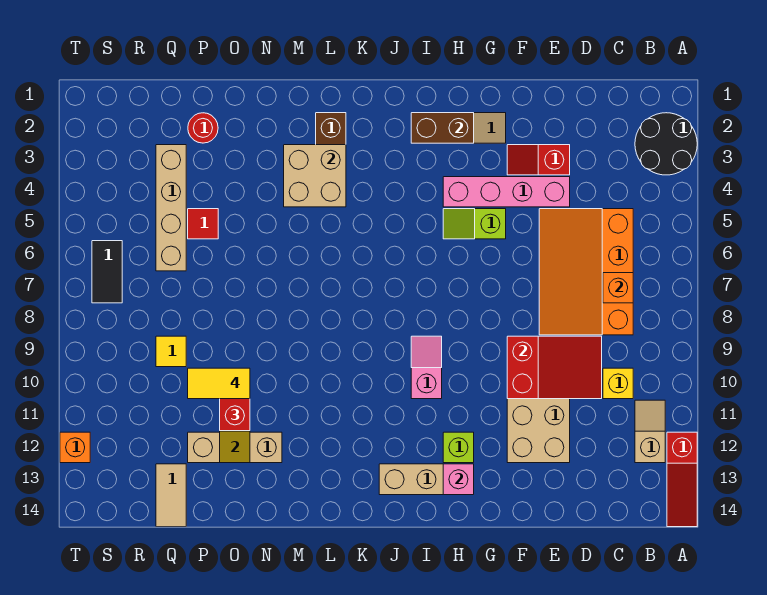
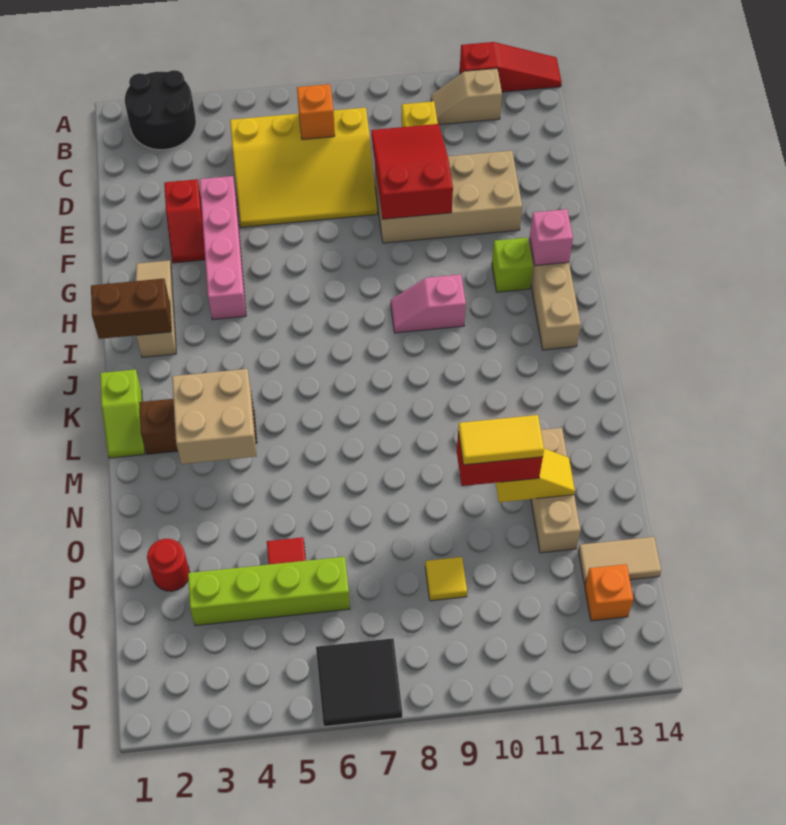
orange 3x4 slope [539,209,633,335] -> yellow 3x4 slope [230,107,377,227]
lime 1x2 slope [443,209,506,239] -> lime 1x2 slope moved to [100,369,145,458]
brown 1x2 brick [411,113,474,143] -> brown 1x2 brick turned to [91,279,171,339]
yellow 1x2 tile [188,368,250,399] -> yellow 1x2 tile turned to [458,415,544,465]
tan 1x4 brick [156,145,186,271] -> lime 1x4 brick [188,557,350,626]
black 1x2 tile [92,241,122,303] -> black 2x2 tile [316,638,402,727]
orange 1x1 brick [60,432,90,463] -> orange 1x1 brick moved to [585,564,633,621]

